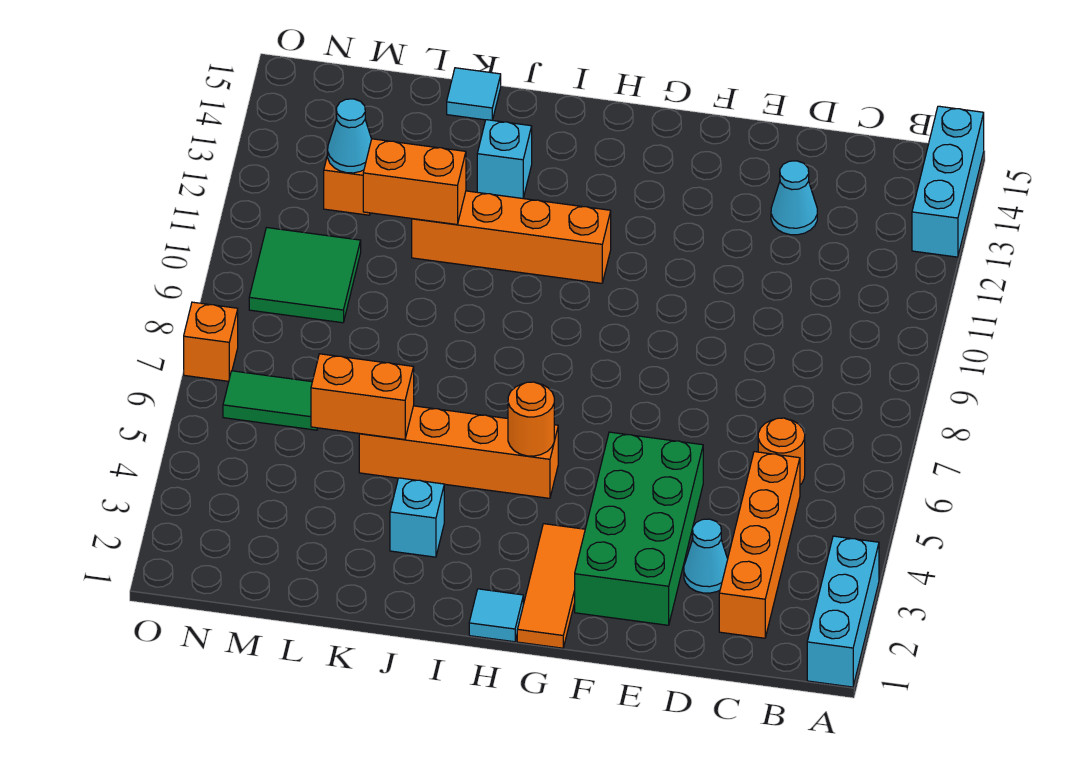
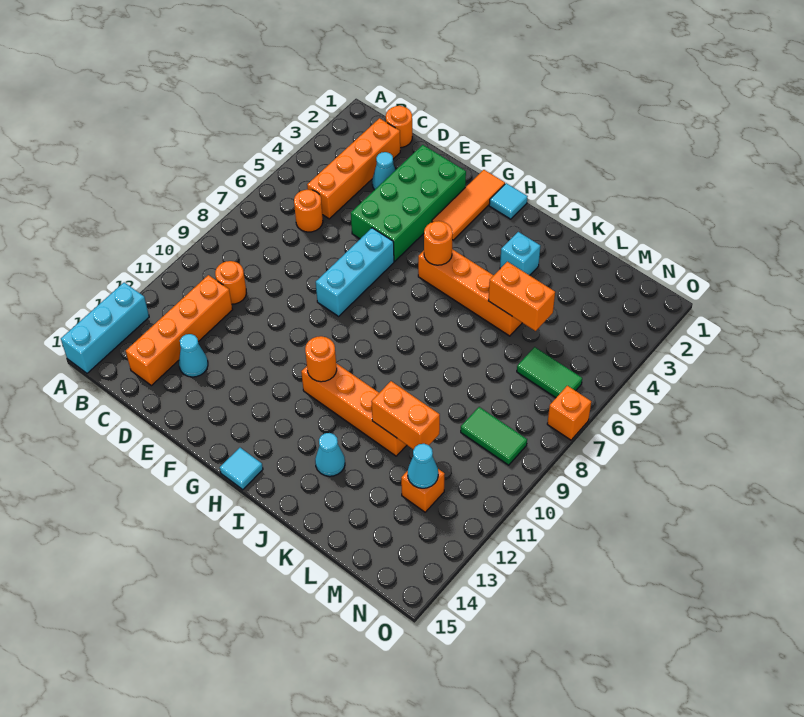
cyan 1x3 brick [807,536,879,687] -> cyan 1x3 brick moved to [316,228,394,316]
none -> orange 1x1 round brick [386,106,412,148]
none -> orange 1x1 round brick [215,261,247,304]
none -> orange 1x4 brick [126,275,233,386]
none -> orange 1x1 round brick [305,336,337,382]
cyan 1x1 brick [477,120,532,198] -> cyan 1x1 cone [315,433,345,476]
cyan 1x1 tile [447,68,501,120] -> cyan 1x1 tile moved to [220,448,263,490]
green 2x2 tile [249,228,361,323] -> green 1x2 tile [461,407,527,465]

